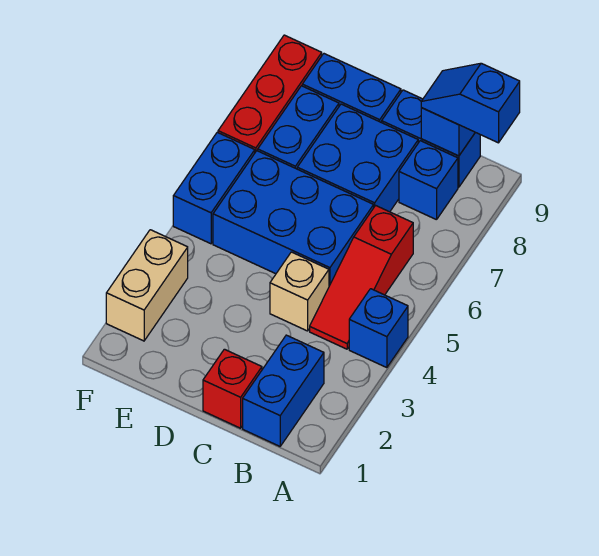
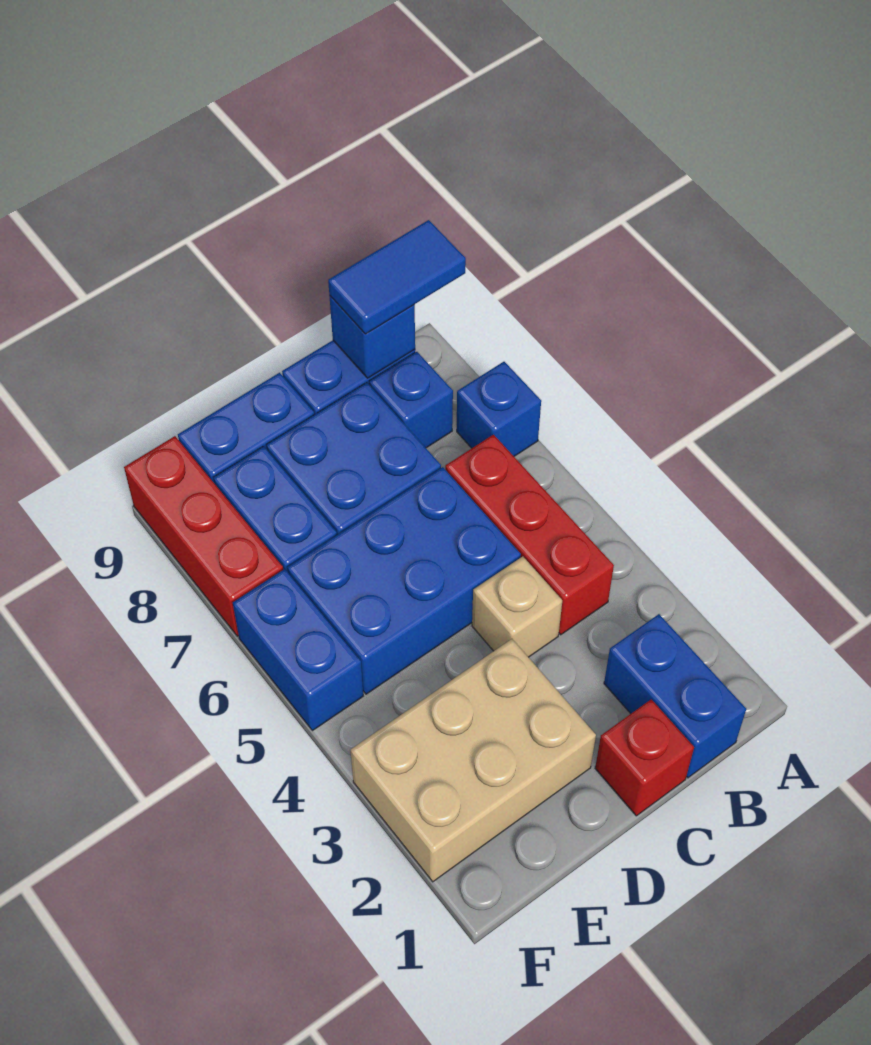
blue 1x1 brick [349,289,408,368] -> blue 1x1 brick moved to [457,362,541,456]
blue 1x2 slope [421,63,520,143] -> blue 1x2 tile [328,220,466,334]
red 1x3 slope [310,206,413,349] -> red 1x3 brick [445,435,614,635]
tan 1x2 brick [106,230,188,341] -> tan 2x3 brick [351,639,596,882]

